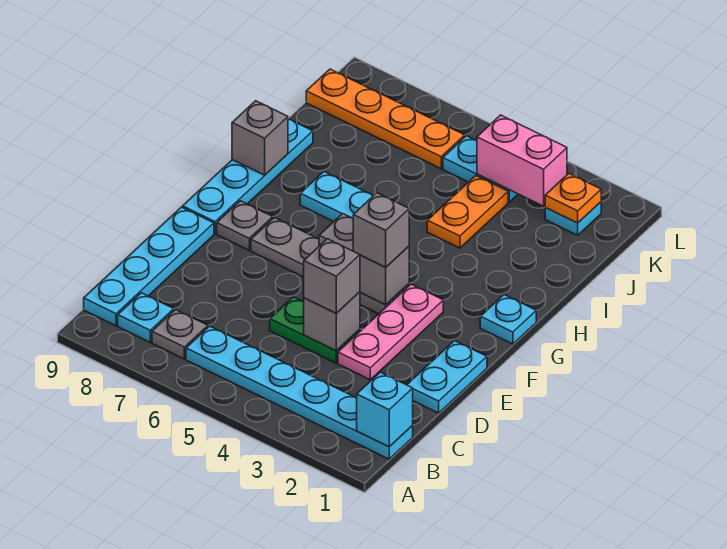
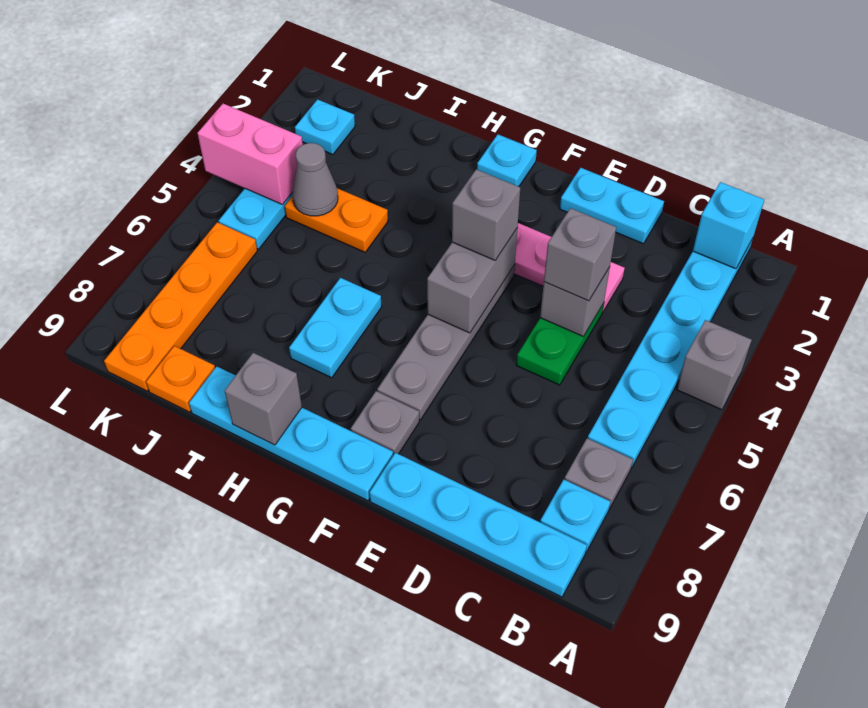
none -> grey 1x1 brick [677,320,751,410]
none -> grey 1x1 cone [292,143,338,216]
orange 1x1 plate [545,174,601,223] -> orange 1x1 plate moved to [146,346,215,412]
pink 1x2 brick [477,115,567,206] -> pink 1x2 brick turned to [197,104,303,205]

